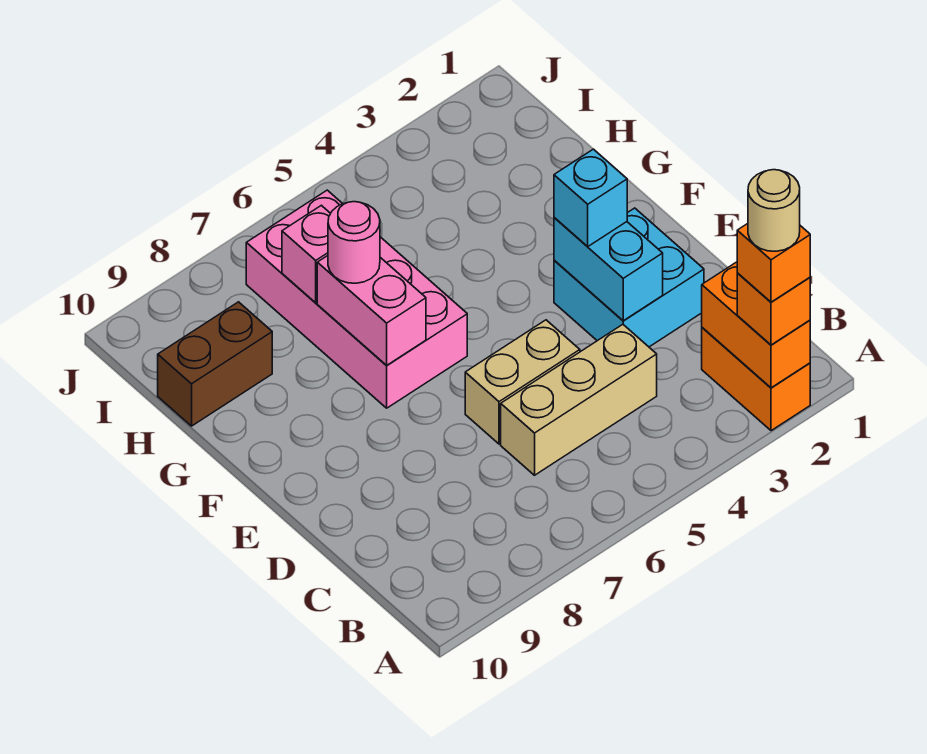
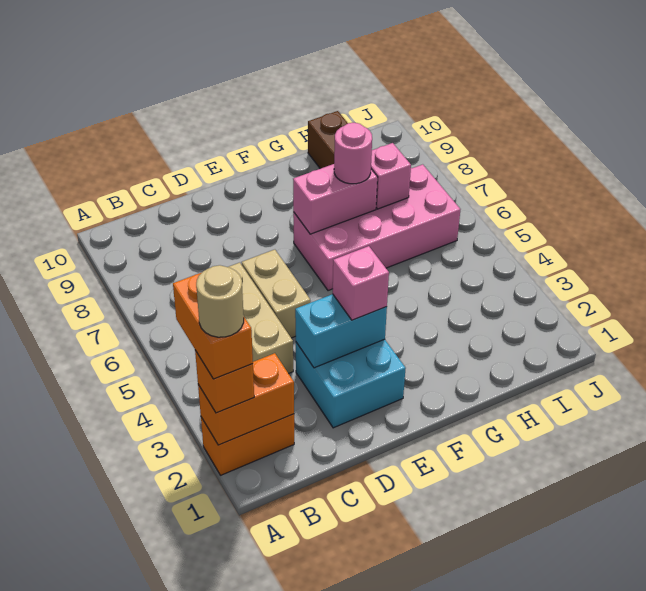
orange 1x1 brick [737,224,810,302] -> orange 1x2 brick [173,273,253,379]
cyan 1x1 brick [554,149,627,247] -> pink 1x1 brick [333,246,389,320]

